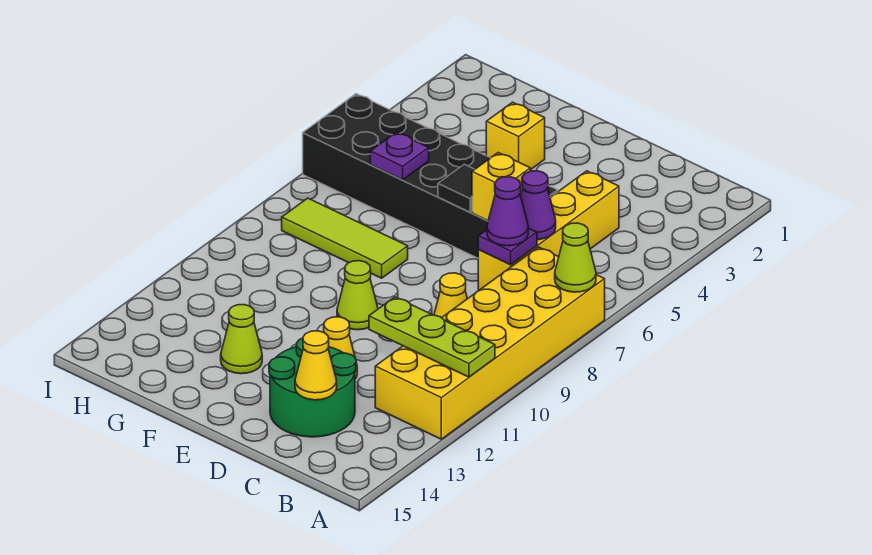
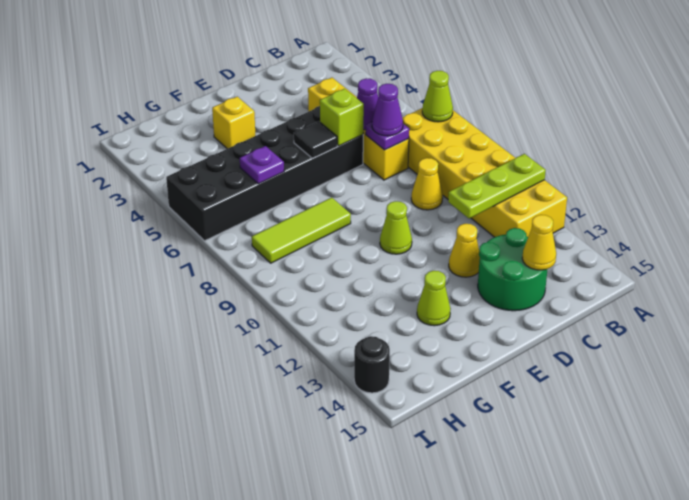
yellow 1x1 brick [472,153,530,221] -> lime 1x1 brick [320,89,364,146]
none -> black 1x1 round brick [354,336,390,393]

